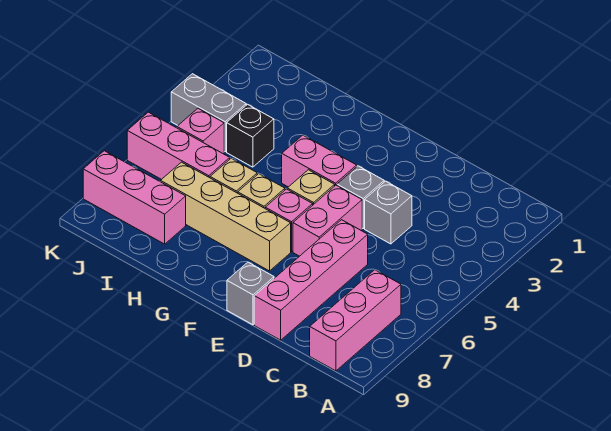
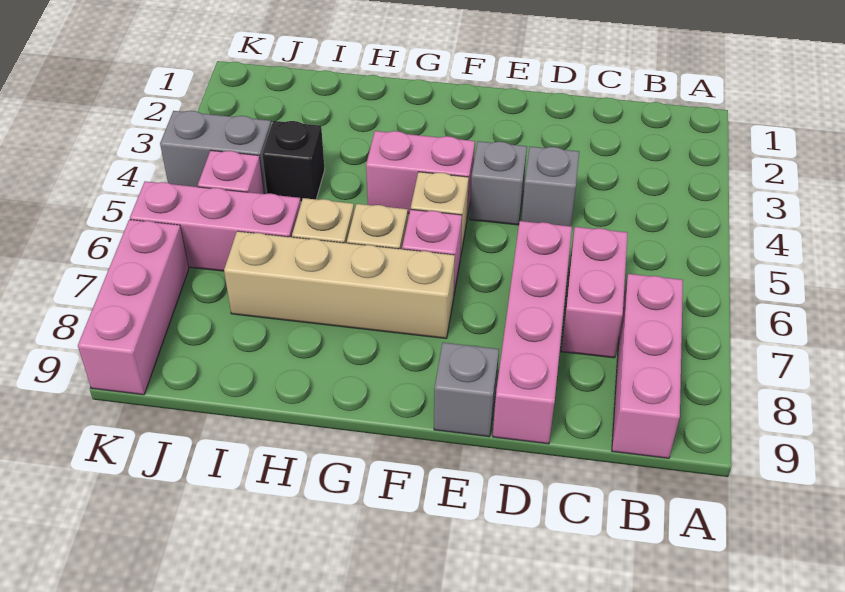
pink 1x2 brick [293,185,362,256] -> pink 1x2 brick moved to [561,227,628,358]
pink 1x3 brick [83,151,186,244] -> pink 1x3 brick turned to [78,220,189,395]

